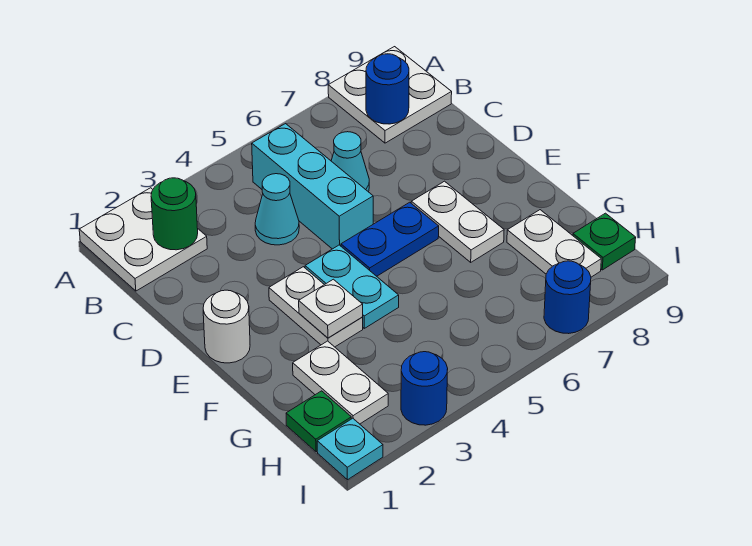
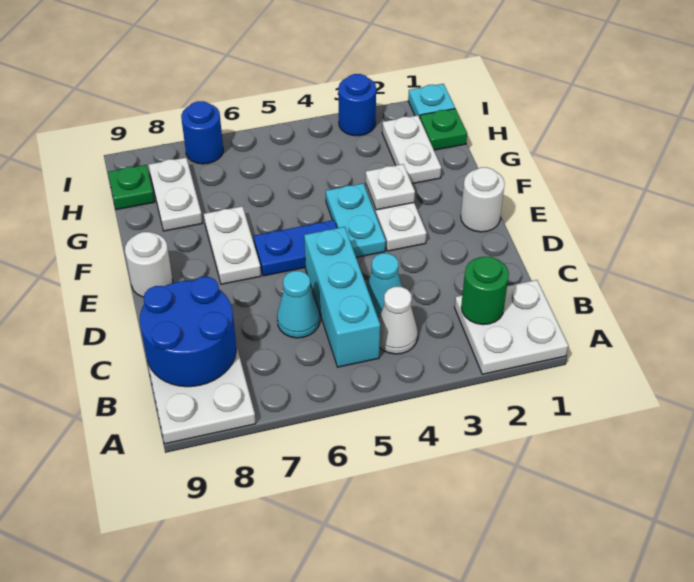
none -> white 1x1 cone [378,287,418,354]
blue 1x1 round brick [366,54,409,124] -> blue 2x2 round brick [140,277,236,387]
none -> white 1x1 round brick [125,232,173,297]

